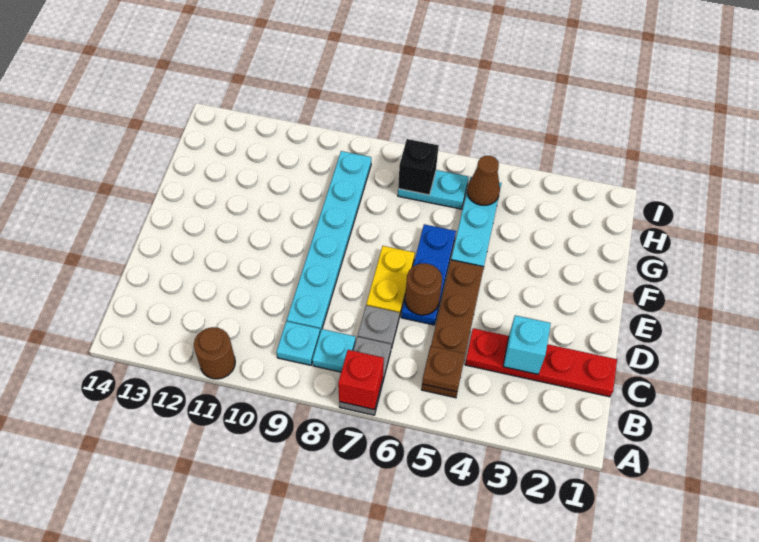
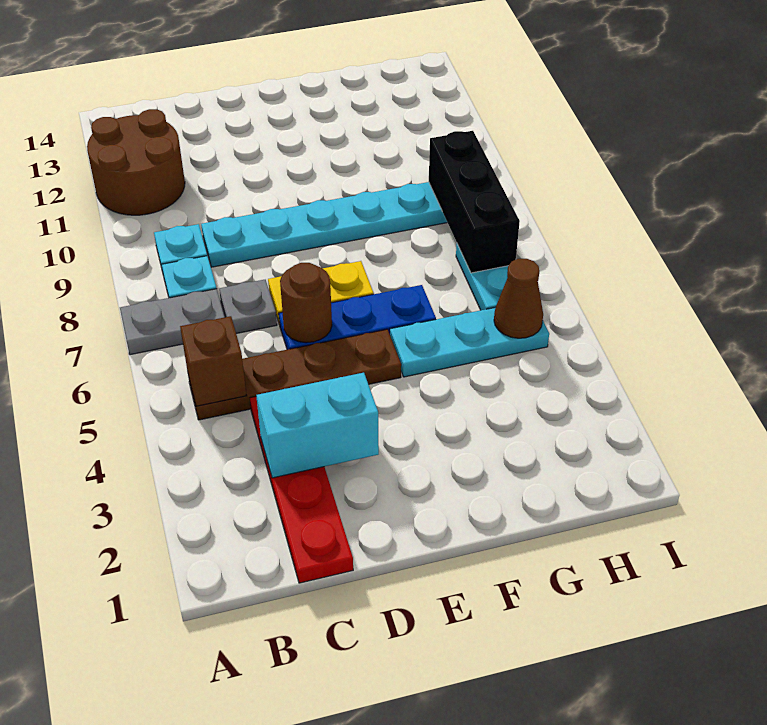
red 1x1 brick [338,350,384,410] -> none
brown 1x1 round brick [194,327,235,379] -> brown 2x2 round brick [87,109,185,215]
brown 1x1 plate [422,346,465,392] -> brown 1x1 brick [180,316,247,406]
cyan 1x1 brick [503,315,551,374] -> cyan 1x2 brick [256,373,379,478]
black 1x1 brick [398,139,439,195] -> black 1x3 brick [429,131,520,273]

